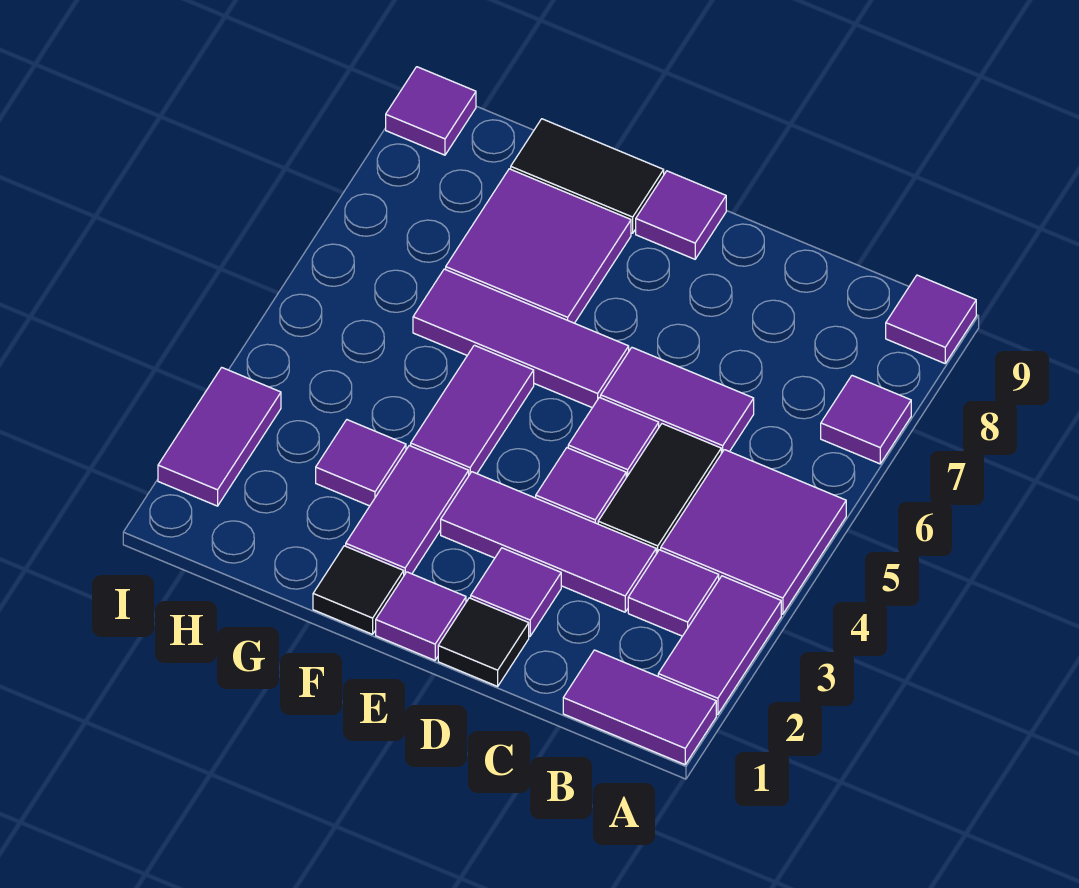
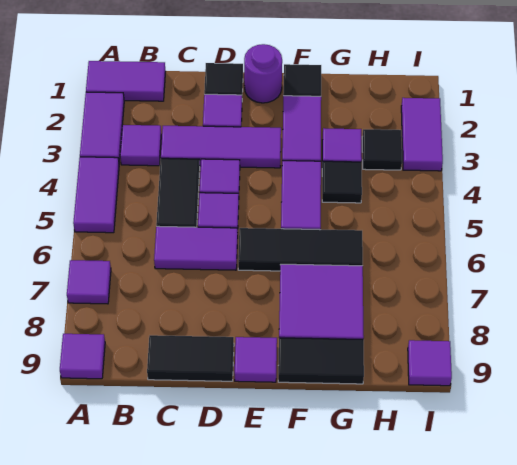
purple 2x2 tile [661,450,846,614] -> purple 1x2 tile [73,157,119,233]
none -> black 1x2 tile [147,335,234,381]
purple 1x1 tile [376,572,466,660] -> purple 1x1 round brick [244,44,282,103]
purple 1x3 tile [413,269,629,408] -> black 1x3 tile [238,228,363,271]
none -> black 1x1 tile [322,161,362,203]
none -> black 1x1 tile [362,129,402,170]

